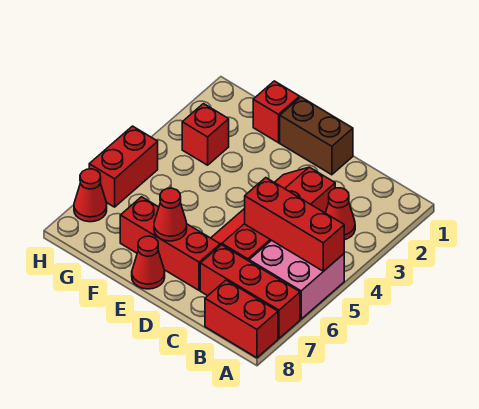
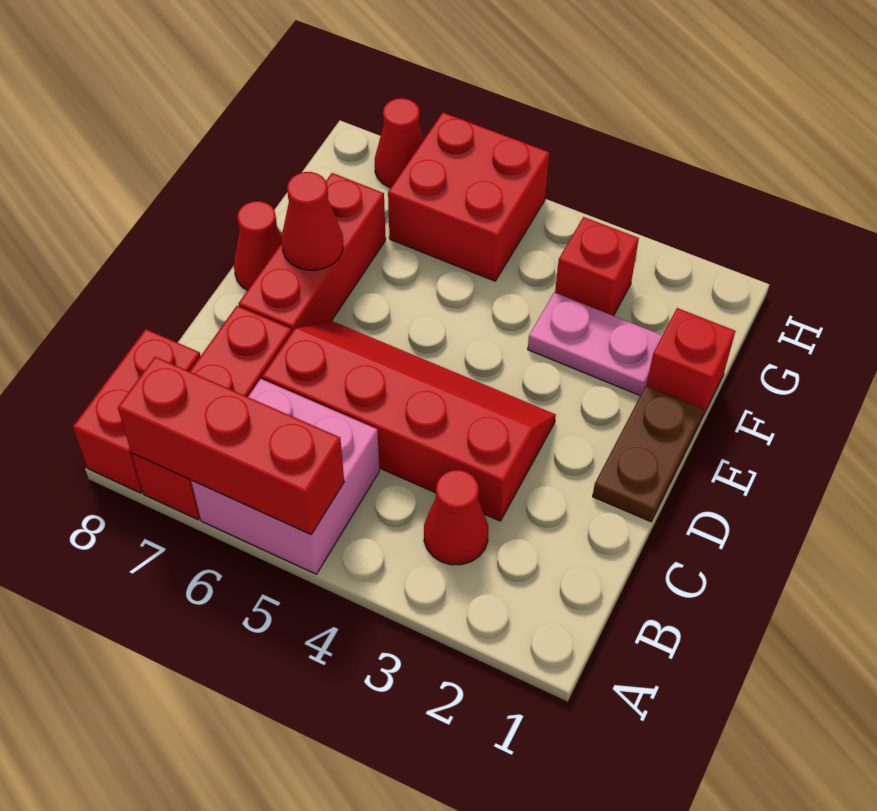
red 1x3 brick [245,178,344,271] -> red 1x3 brick turned to [118,357,344,535]
brown 1x2 brick [280,97,353,175] -> brown 1x2 plate [593,386,703,522]
none -> pink 1x2 plate [528,292,662,396]
red 1x2 brick [89,126,158,207] -> red 2x2 brick [388,113,549,281]

